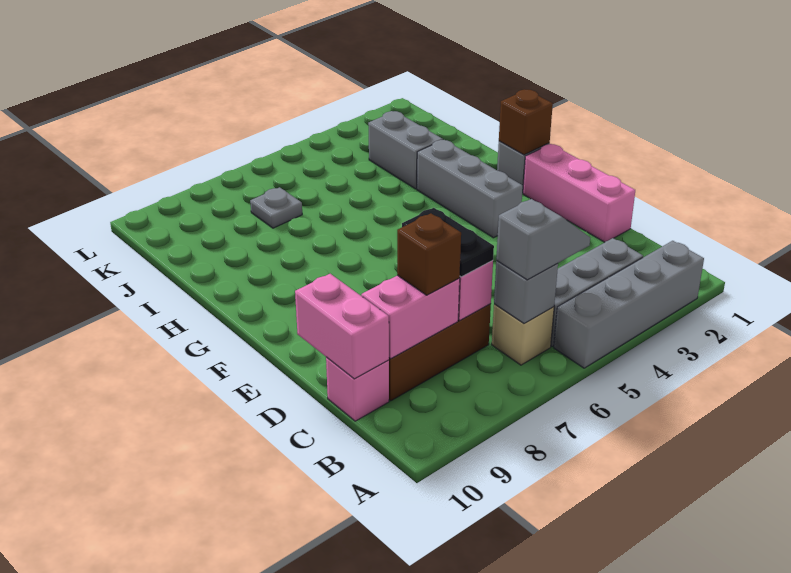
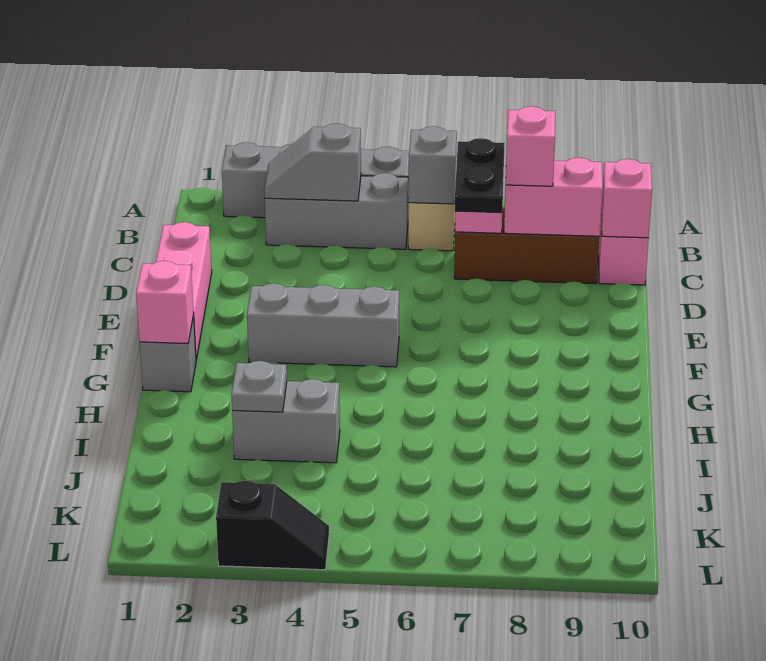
grey 1x2 slope [496,199,590,280] -> grey 1x2 slope moved to [264,124,361,201]
brown 1x1 brick [397,213,461,295] -> pink 1x1 brick [506,106,555,186]
pink 1x2 brick [295,274,389,379] -> pink 1x1 brick [601,159,652,238]
grey 1x3 brick [417,140,523,238] -> grey 1x3 brick turned to [247,283,399,367]
brown 1x1 brick [499,89,553,155] -> pink 1x1 brick [136,261,194,344]
grey 1x2 brick [368,111,443,189] -> grey 1x2 brick turned to [232,379,340,463]
grey 1x1 plate [250,187,302,228] -> grey 1x1 plate moved to [231,361,287,412]
none -> black 1x2 slope [216,481,329,570]

